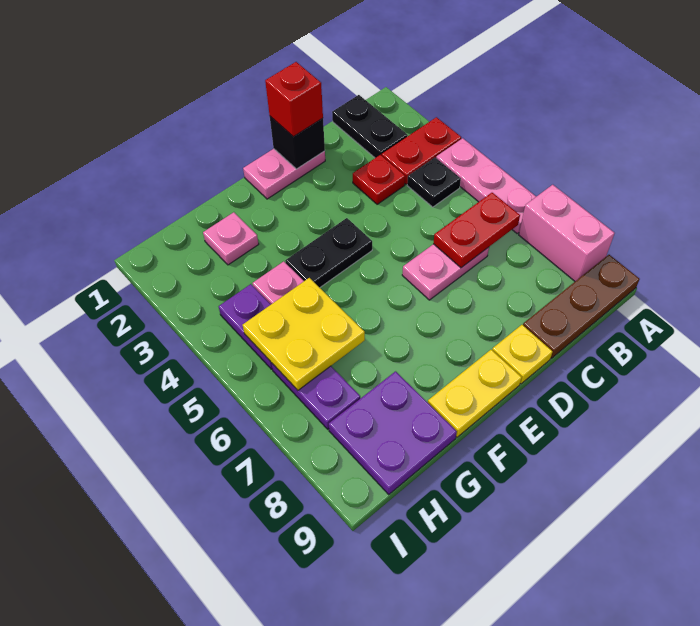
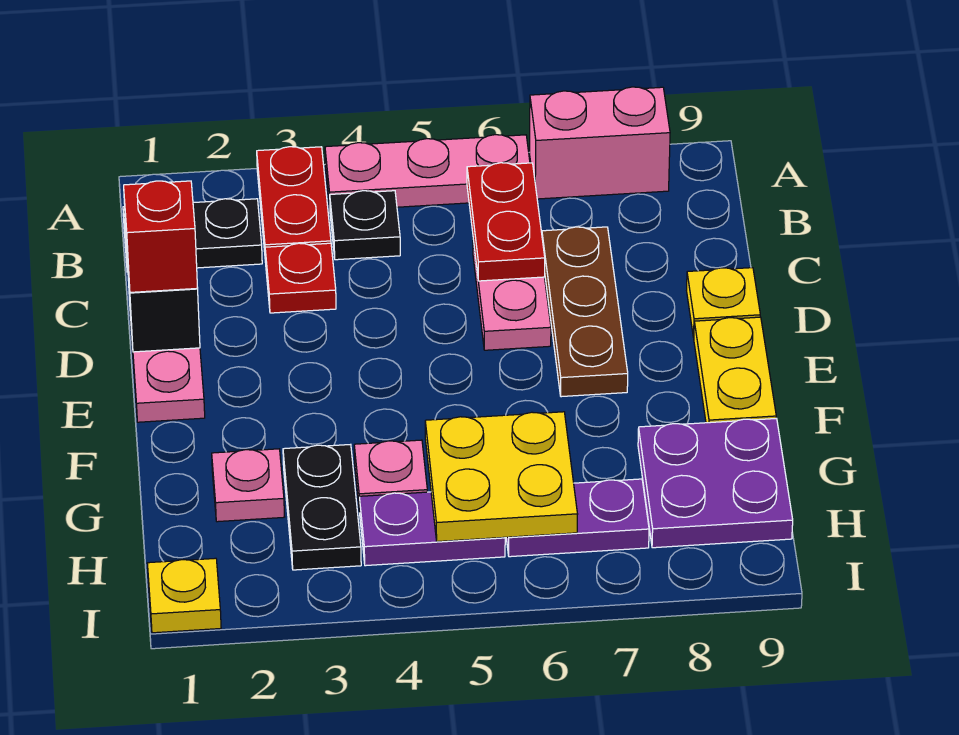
brown 1x3 plate [523,255,639,358] -> brown 1x3 plate moved to [542,227,628,397]
black 1x2 plate [285,218,372,288] -> black 1x2 plate moved to [283,444,361,570]
none -> yellow 1x1 plate [147,558,221,633]

